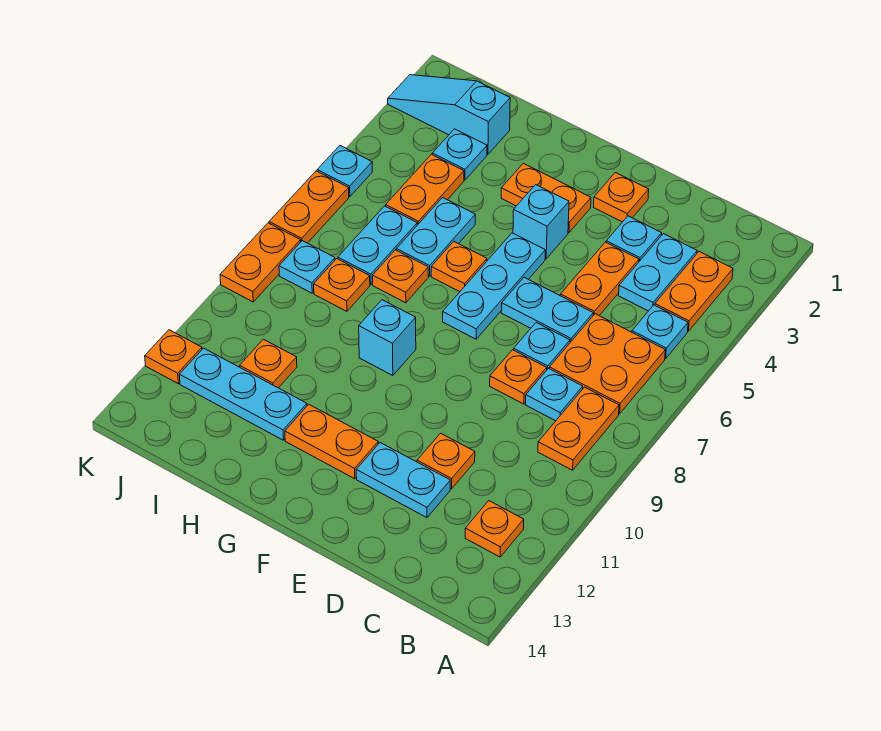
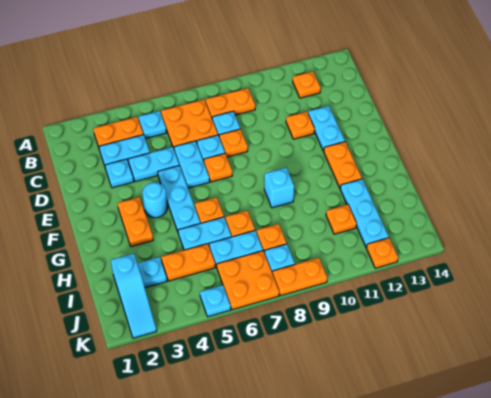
orange 1x2 plate [560,242,639,315] -> cyan 1x2 plate [128,147,179,182]
orange 1x1 plate [594,173,649,222] -> orange 1x1 plate moved to [204,153,232,182]
cyan 1x1 brick [513,185,569,259] -> cyan 1x1 round brick [142,182,167,218]
cyan 1x3 plate [443,233,545,339] -> cyan 1x3 plate turned to [158,165,200,232]
orange 1x2 plate [269,171,349,243] -> orange 2x2 plate [217,251,279,310]

